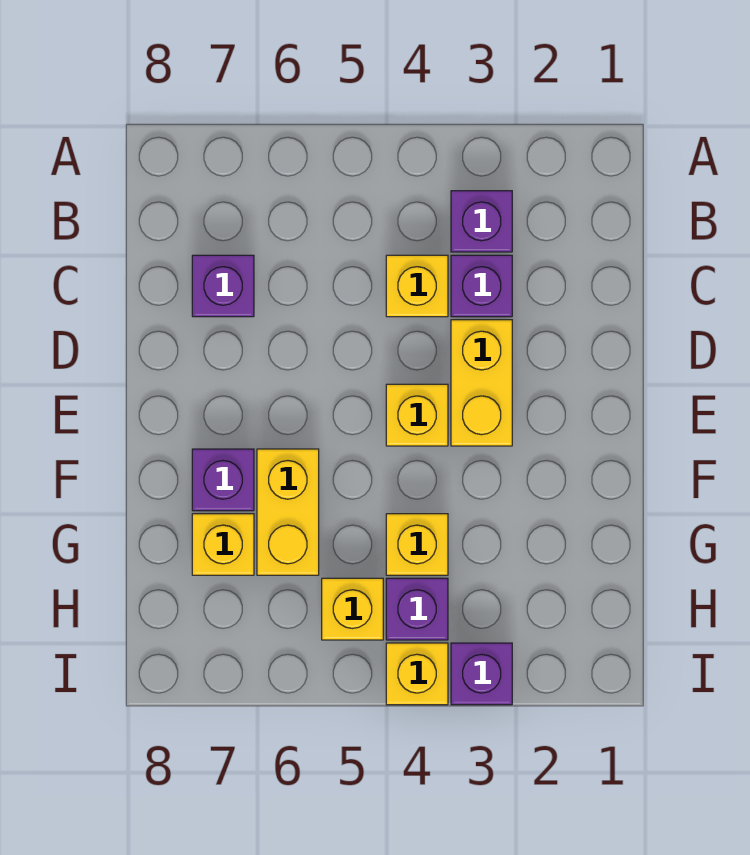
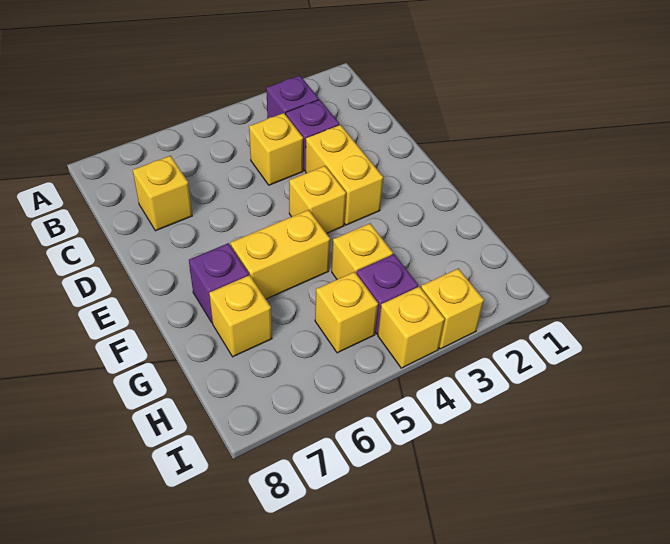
purple 1x1 brick [192,255,254,317] -> yellow 1x1 brick [133,156,192,231]
yellow 1x2 brick [257,449,319,575] -> yellow 1x2 brick turned to [231,210,330,299]
purple 1x1 brick [451,643,512,705] -> yellow 1x1 brick [421,268,484,349]

